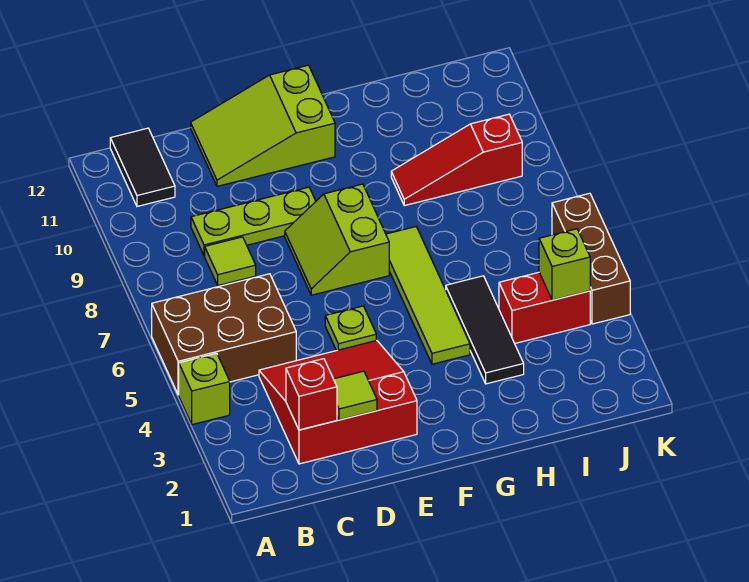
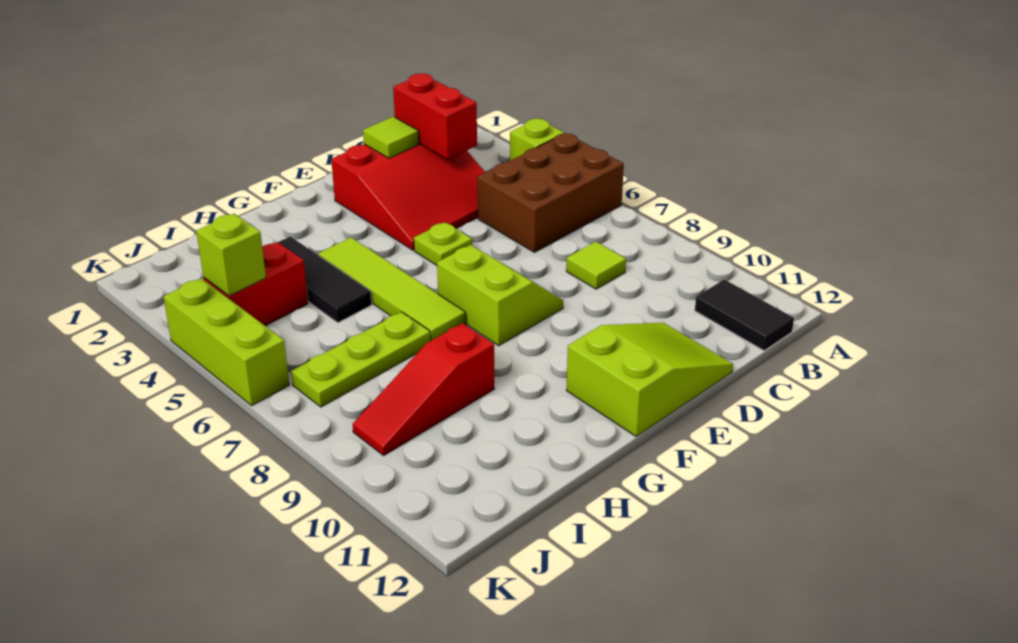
red 1x1 brick [286,359,337,430] -> red 1x2 brick [393,73,477,159]
lime 1x3 plate [191,187,316,256] -> lime 1x3 plate moved to [291,312,431,407]
red 1x3 slope [391,114,522,206] -> red 1x3 slope turned to [353,323,494,455]
brown 1x3 brick [552,193,630,324] -> lime 1x3 brick [164,278,289,406]

